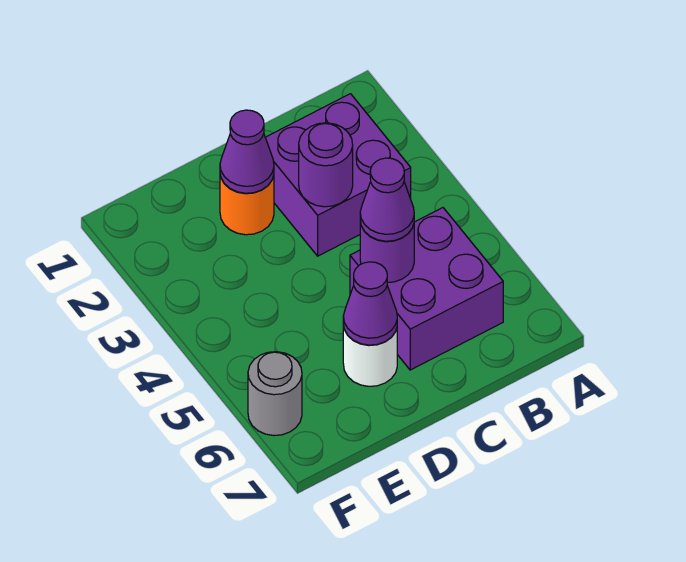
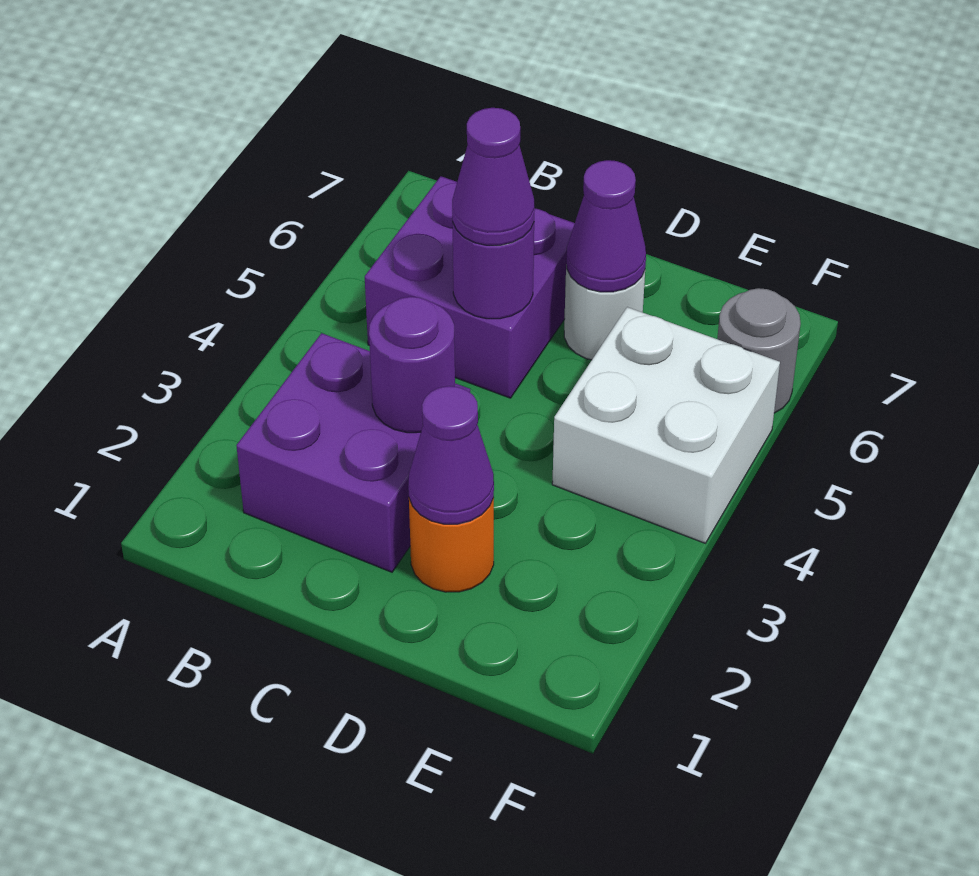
none -> white 2x2 brick [552,307,780,543]

